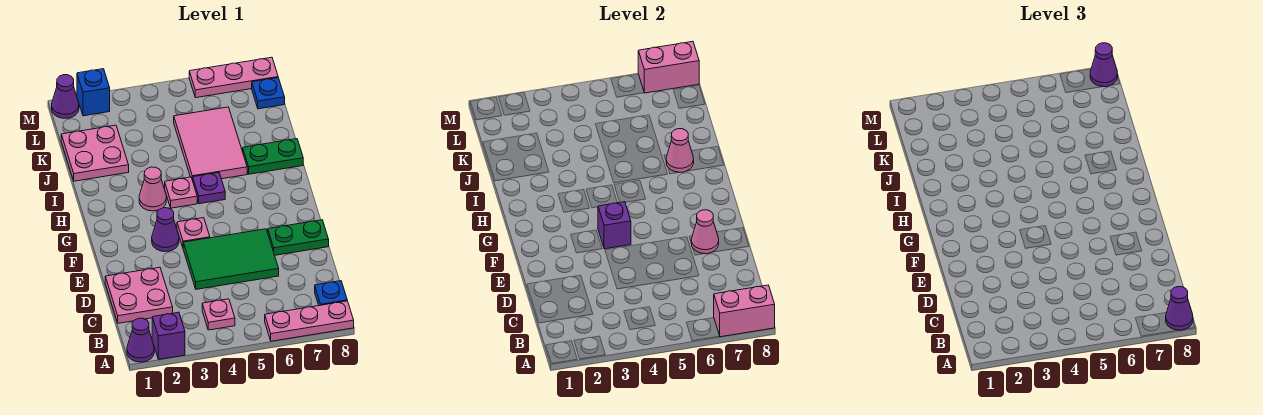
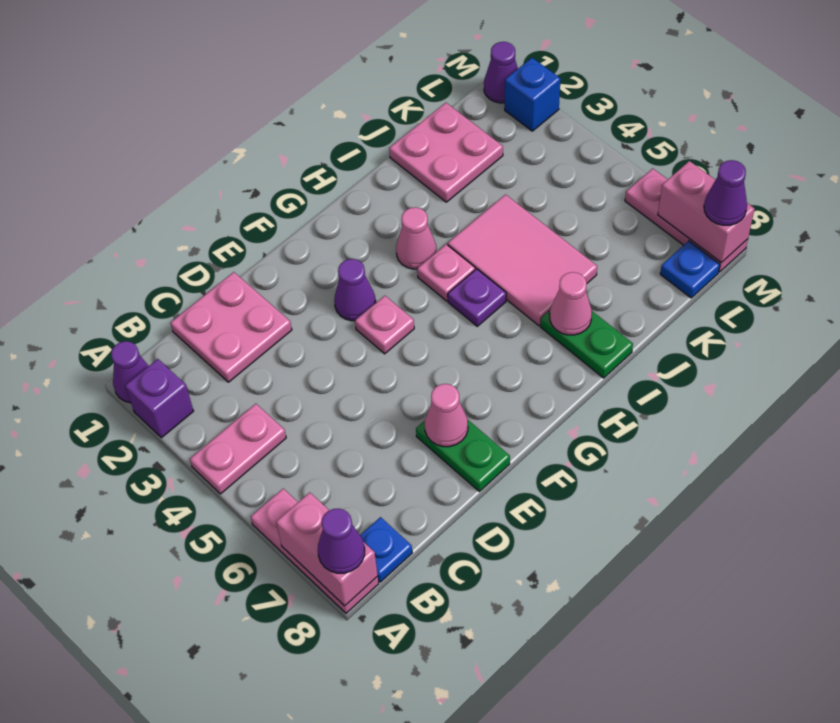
pink 1x1 plate [202,299,235,330] -> pink 1x2 plate [190,404,286,494]
green 2x3 tile [183,229,279,289] -> none
purple 1x1 brick [598,202,631,249] -> none
pink 2x3 tile [174,107,247,181] -> pink 2x3 tile turned to [448,195,597,326]

